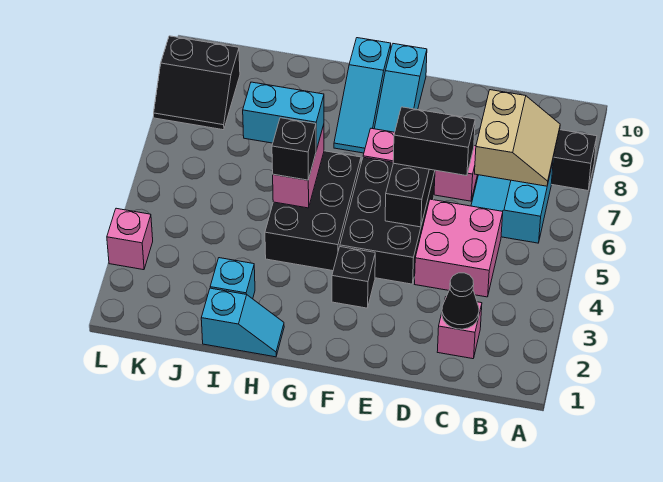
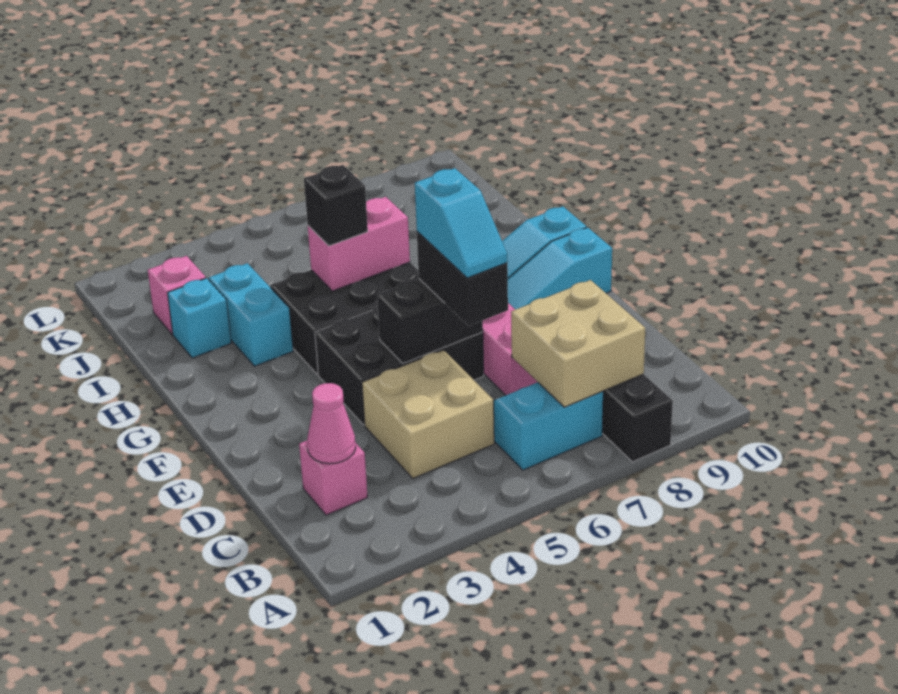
tan 2x2 slope [474,90,560,186] -> tan 2x2 brick [511,280,645,407]
black 1x1 cone [442,273,479,329] -> pink 1x1 cone [307,383,356,464]
pink 2x2 brick [415,199,503,297] -> tan 2x2 brick [362,350,494,478]
black 1x1 brick [332,247,375,308] -> none
cyan 1x2 slope [201,288,284,357] -> cyan 1x2 slope moved to [415,168,507,278]
cyan 1x2 brick [243,82,324,150] -> cyan 1x2 brick moved to [209,263,293,366]
black 2x2 slope [154,36,240,130] -> none
pink 1x1 brick [107,208,153,270] -> pink 1x1 brick moved to [148,256,206,334]

